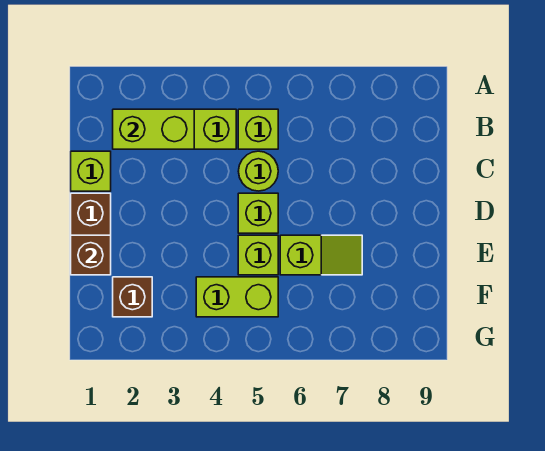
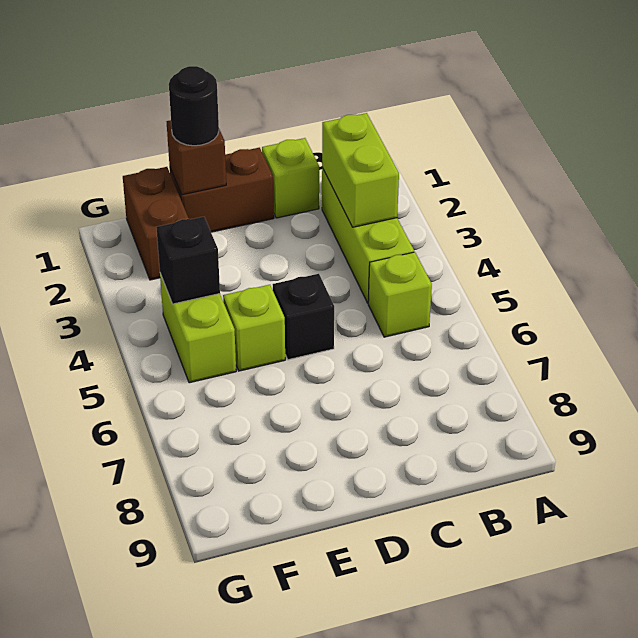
lime 1x1 round brick [238,151,278,191] -> none
lime 1x1 brick [238,193,278,233] -> black 1x1 brick [273,274,334,360]
none -> black 1x1 round brick [169,66,219,146]
lime 1x2 slope [280,235,362,275] -> none
brown 1x1 brick [113,277,152,317] -> brown 1x2 brick [123,167,189,280]
none -> black 1x1 brick [156,217,220,304]

